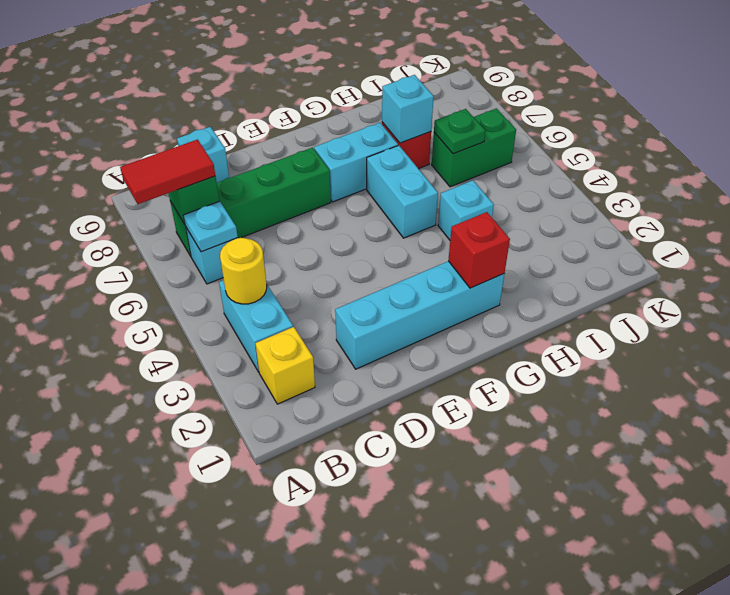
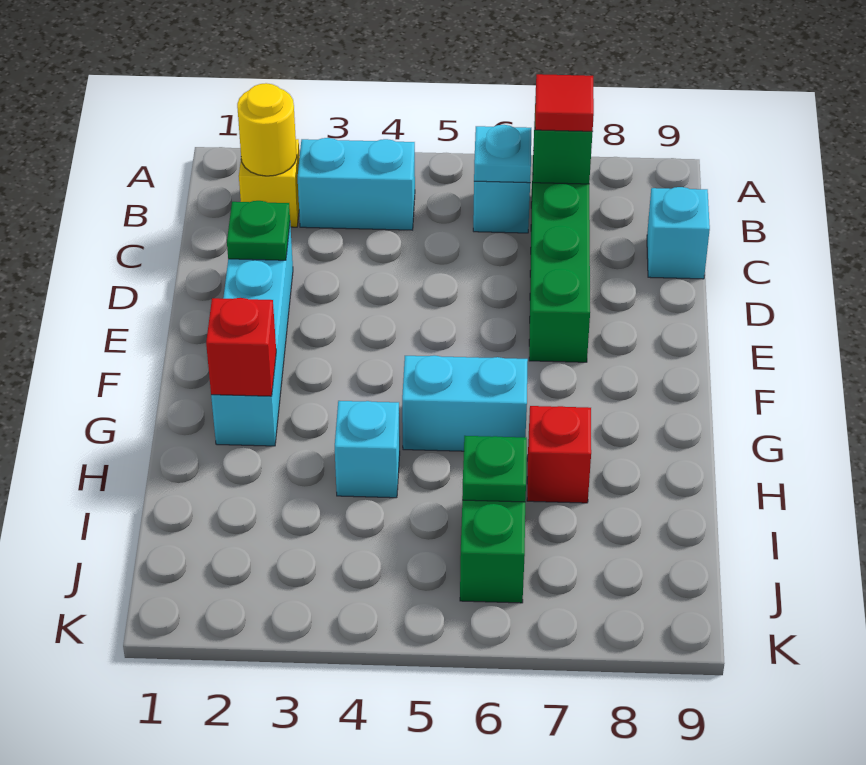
red 1x2 tile [120,140,215,204] -> red 1x1 tile [535,74,594,131]
yellow 1x1 round brick [220,238,267,304] -> yellow 1x1 round brick moved to [237,83,297,176]
none -> green 1x1 plate [227,201,290,260]
cyan 1x2 brick [314,123,398,202] -> none
cyan 1x1 brick [382,75,434,143] -> none

